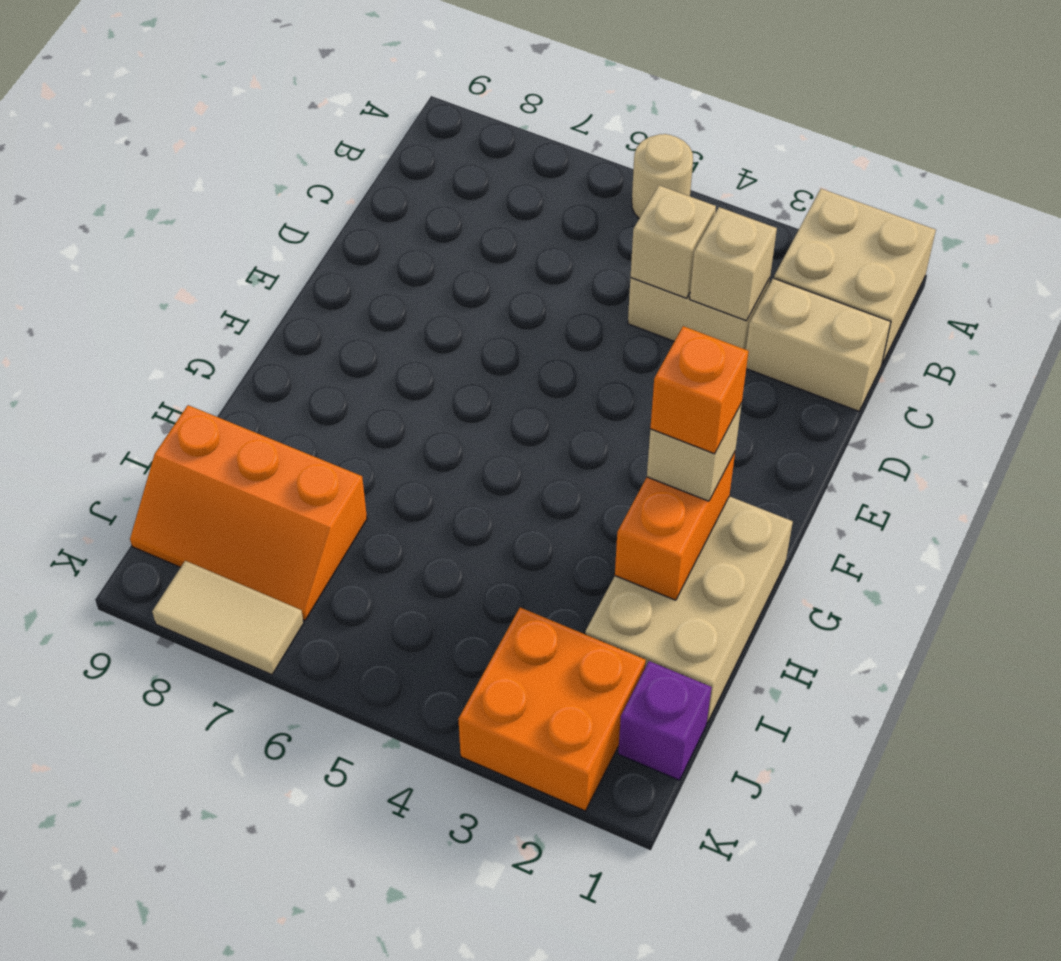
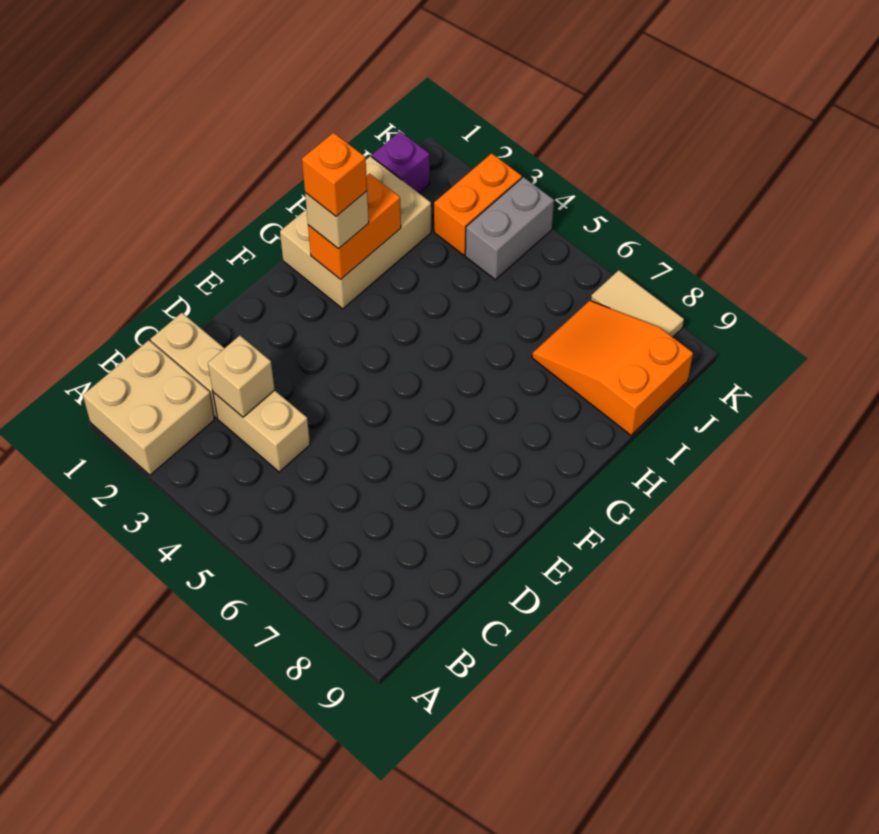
tan 1x1 round brick [632,134,693,218] -> none
tan 1x1 brick [631,185,716,298] -> none
orange 2x3 slope [130,405,367,620] -> orange 2x3 slope turned to [532,301,693,435]
orange 2x2 brick [459,608,646,811] -> orange 1x2 brick [434,153,522,255]
none -> grey 1x2 brick [465,177,554,280]

